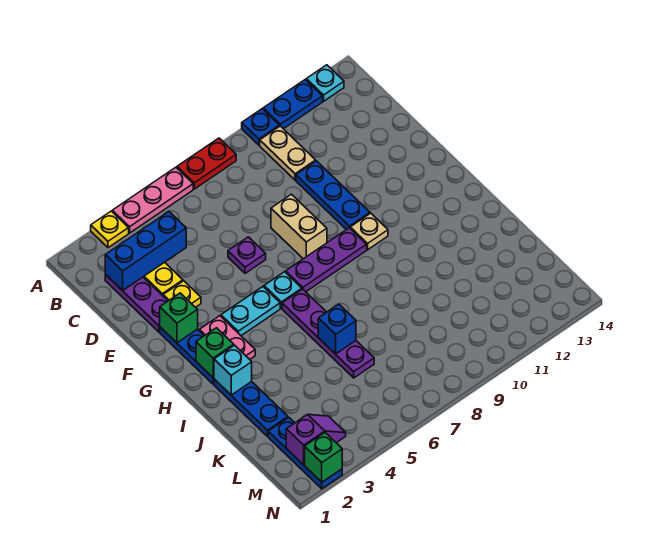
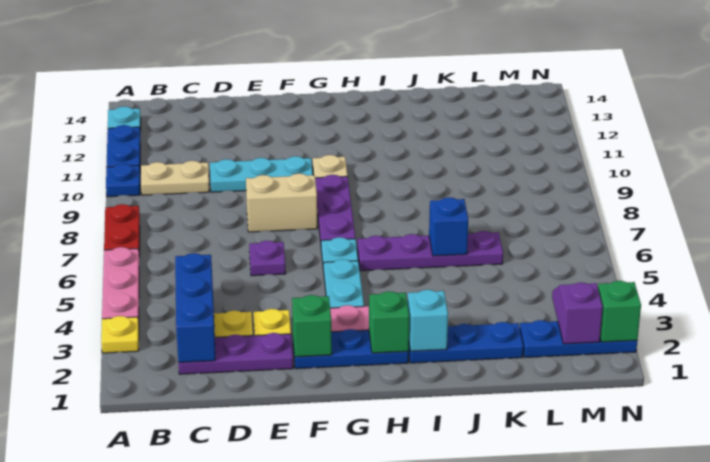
blue 1x3 plate [296,161,370,230] -> cyan 1x3 plate [210,156,313,192]

